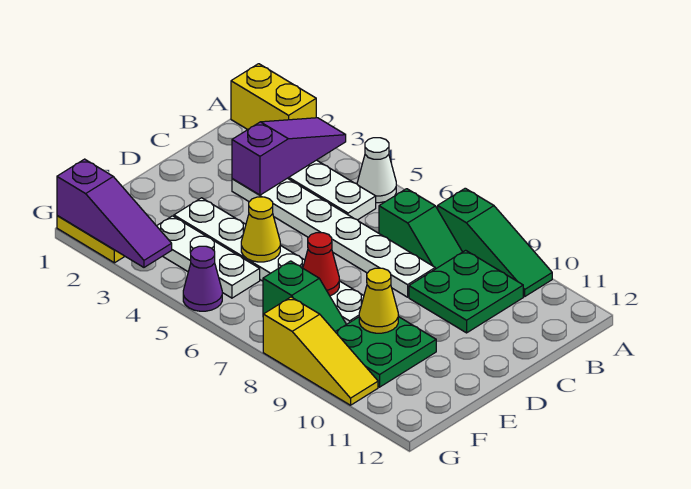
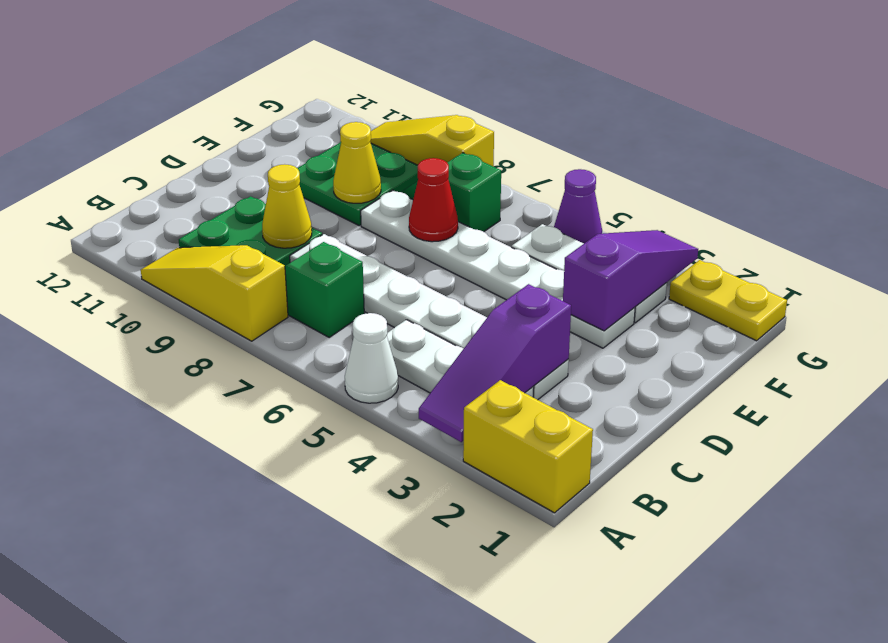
green 1x3 slope [438,188,552,297] -> yellow 1x3 slope [141,245,288,341]
yellow 1x1 cone [241,197,280,262] -> yellow 1x1 cone moved to [262,164,312,248]
purple 1x3 slope [57,159,172,267] -> purple 1x3 slope turned to [563,230,698,331]

